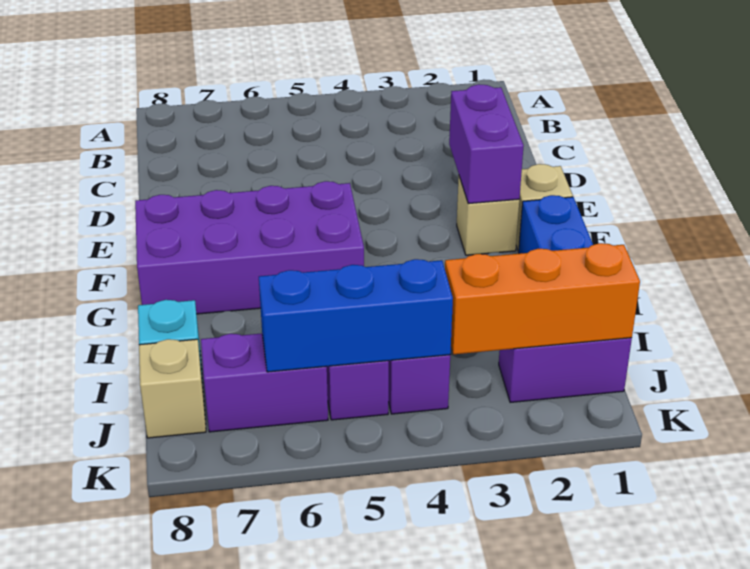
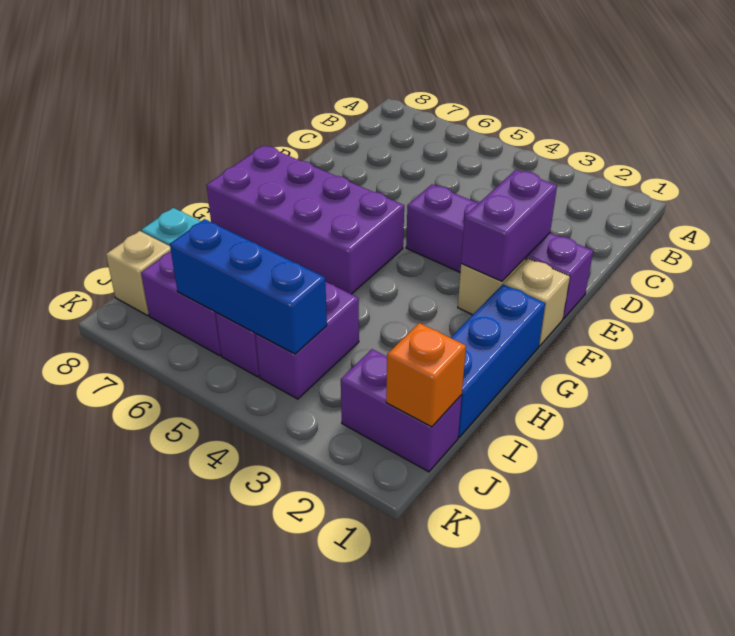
none -> purple 1x4 brick [406,184,593,319]
orange 1x3 brick [445,243,640,354] -> orange 1x1 brick [386,323,466,427]

